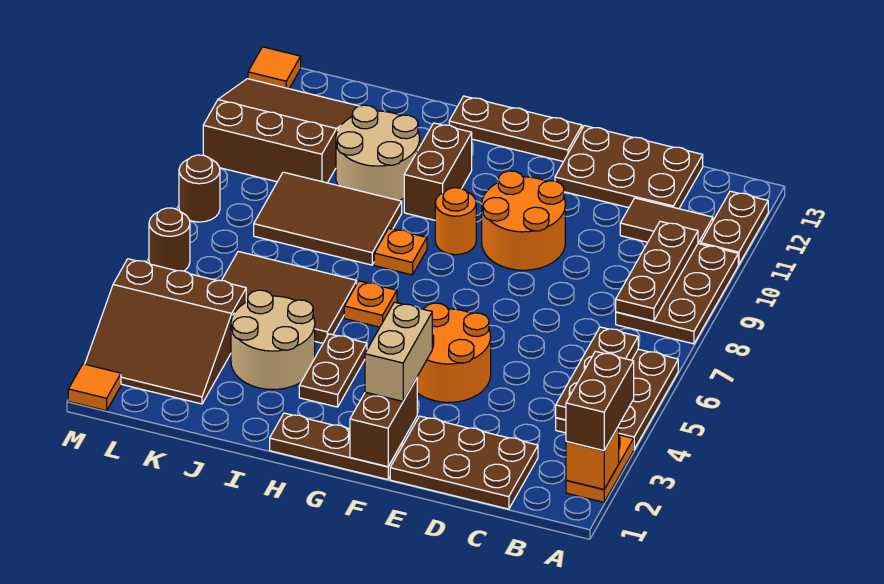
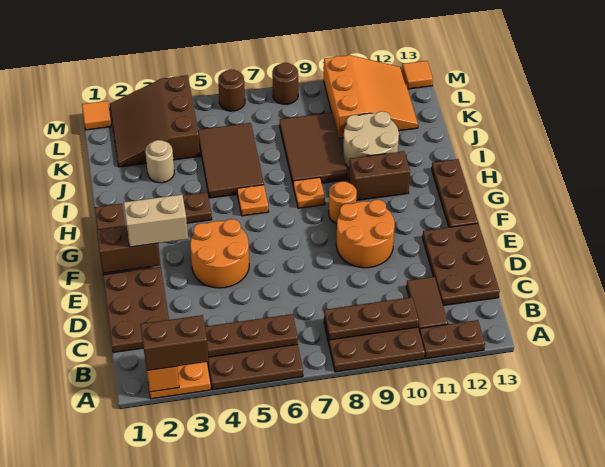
tan 2x2 round brick [231,290,315,389] -> tan 1x1 round brick [145,140,174,183]
brown 3x3 slope [203,79,359,183] -> orange 3x3 slope [324,55,418,138]

